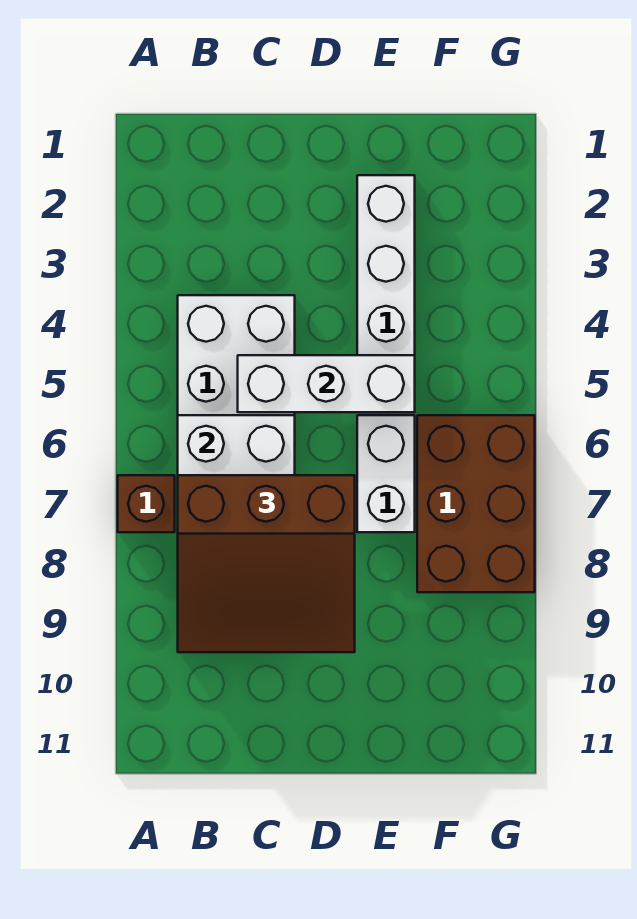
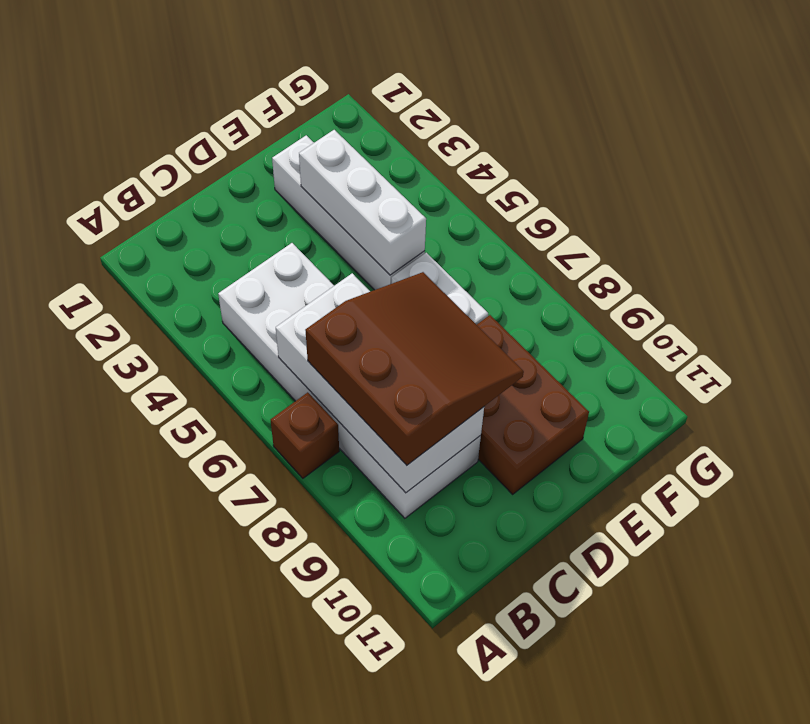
brown 3x3 slope [178,475,355,652] -> brown 3x3 slope turned to [305,272,524,465]
white 1x3 brick [238,355,415,412] -> white 1x3 brick turned to [299,130,426,275]
brown 2x3 brick [417,415,535,592] -> brown 2x3 brick moved to [477,315,589,494]

